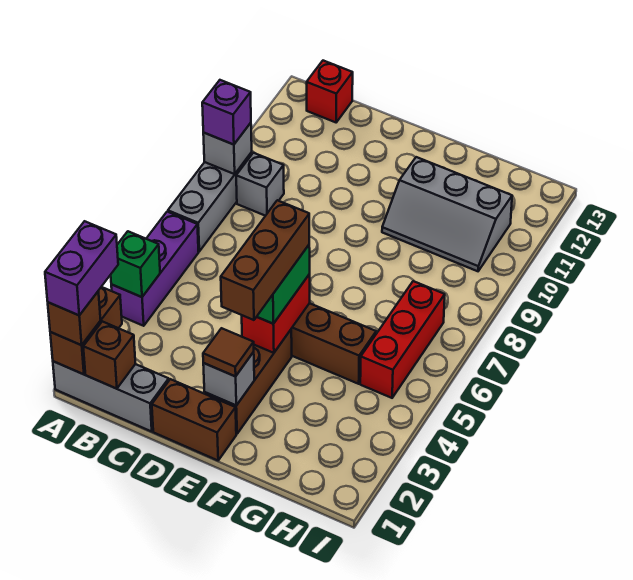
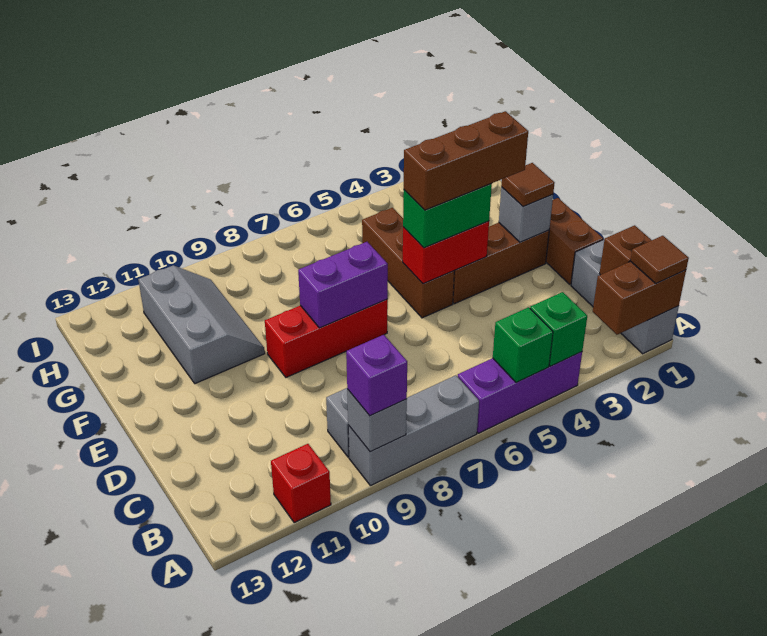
brown 1x1 brick [48,291,101,345] -> brown 1x1 tile [630,236,689,284]
purple 1x2 brick [45,221,118,315] -> purple 1x2 brick moved to [298,242,388,328]
none -> green 1x1 brick [493,307,553,383]
red 1x1 brick [307,61,353,122] -> red 1x1 brick moved to [271,444,331,523]
red 1x3 brick [360,281,445,398] -> red 1x3 brick moved to [265,300,388,377]

